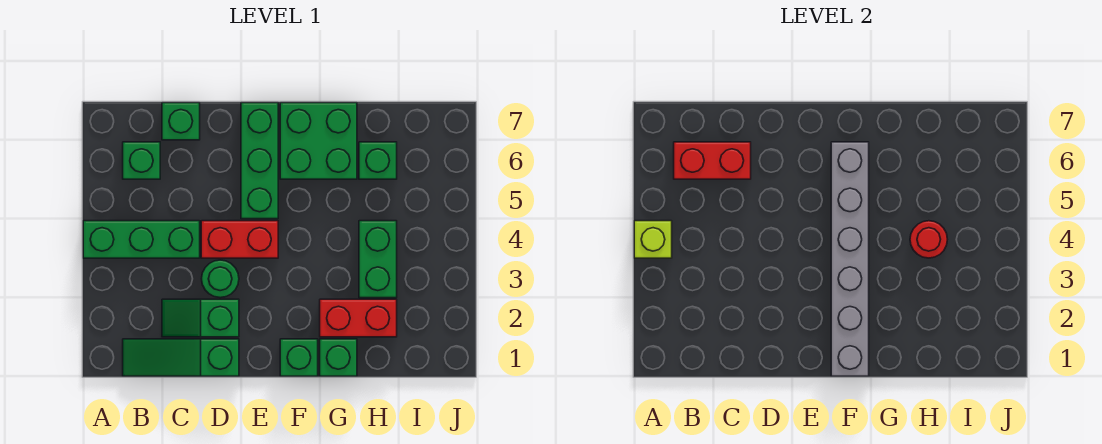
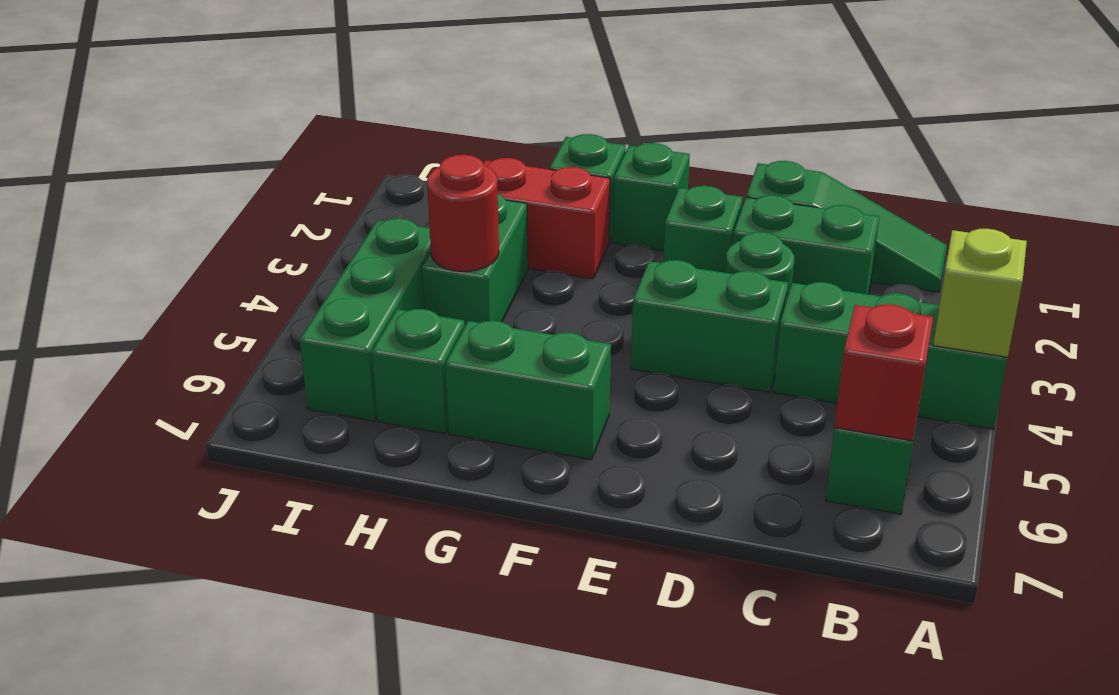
red 1x2 brick [674,142,751,179] -> red 1x1 brick [835,304,933,441]
green 1x2 slope [162,299,239,337] -> green 1x2 brick [733,195,879,294]
green 1x1 brick [162,103,200,140] -> green 1x1 brick moved to [663,186,743,273]
red 1x2 brick [201,221,278,258] -> green 1x2 brick [631,260,788,392]
green 1x3 brick [241,103,278,219] -> green 1x3 brick moved to [300,218,431,421]
grey 1x6 brick [831,142,869,376] -> none
green 2x2 brick [280,103,357,179] -> green 1x2 brick [445,321,611,460]

